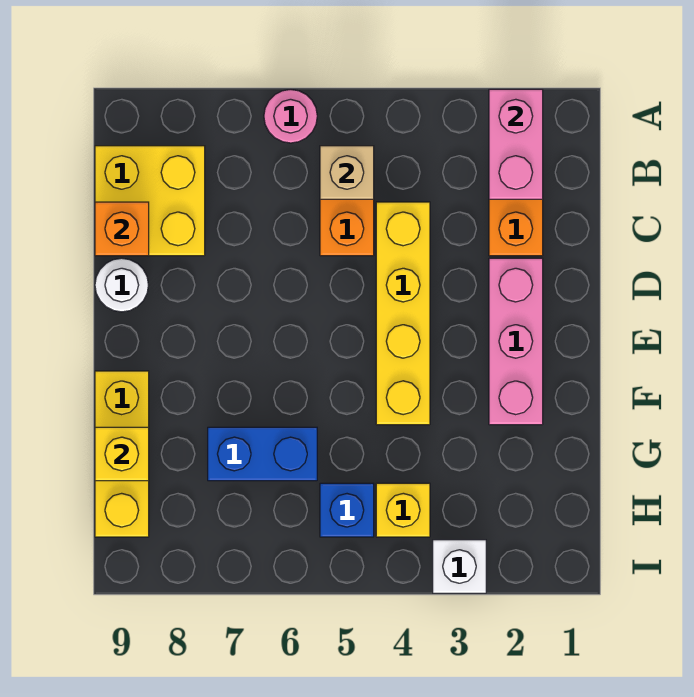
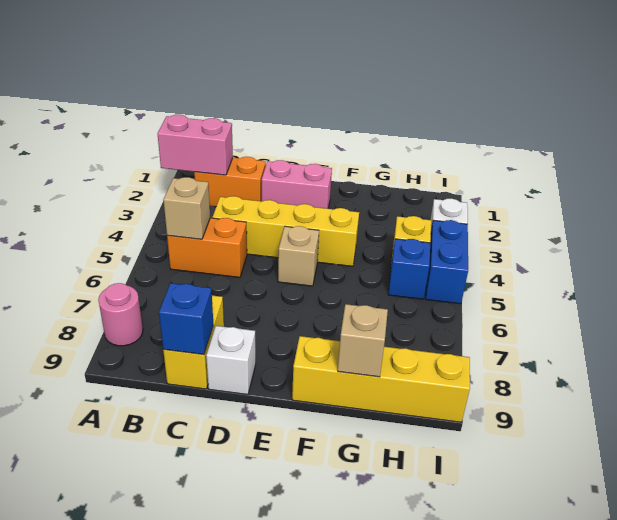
pink 1x1 round brick [264,89,317,143] -> pink 1x1 round brick moved to [98,283,143,346]
yellow 2x2 brick [95,146,205,256] -> yellow 1x2 brick [163,295,224,389]
orange 1x1 brick [95,202,149,256] -> blue 1x1 brick [159,283,213,354]
pink 1x3 brick [489,258,543,425] -> pink 1x2 brick [262,160,332,209]
white 1x1 round brick [95,258,148,312] -> white 1x1 brick [206,326,256,395]
none -> tan 1x1 brick [278,226,319,286]
yellow 1x3 brick [95,371,149,537] -> yellow 1x4 brick [292,336,470,422]
blue 1x2 brick [208,427,317,481] -> blue 1x2 brick moved to [426,220,468,304]
yellow 1x1 brick [95,427,149,481] -> tan 1x1 brick [338,304,388,377]

